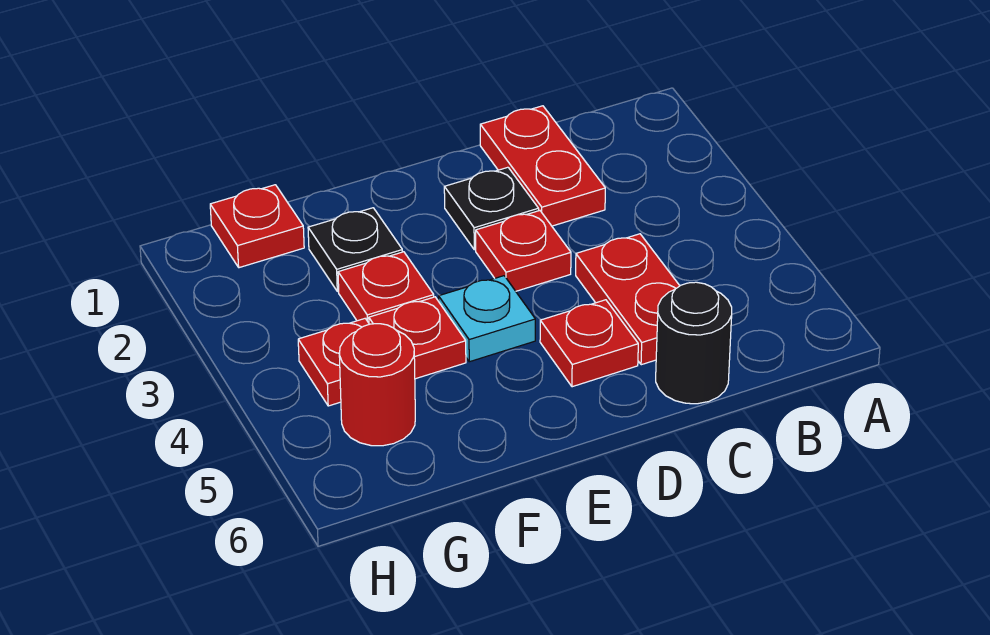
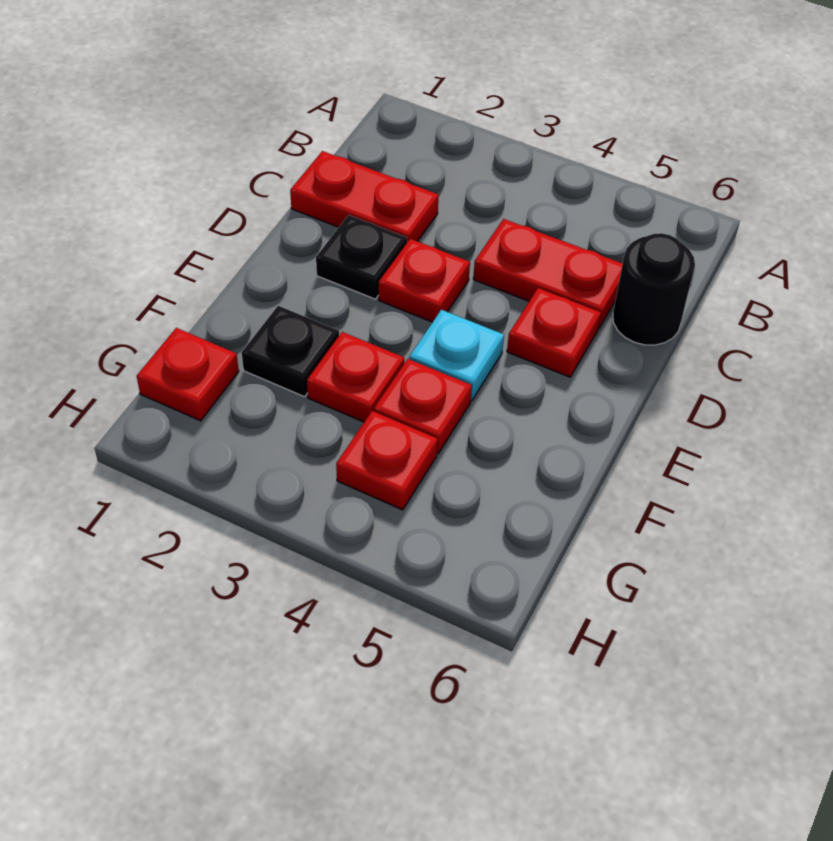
red 1x1 round brick [339,324,415,446] -> none

